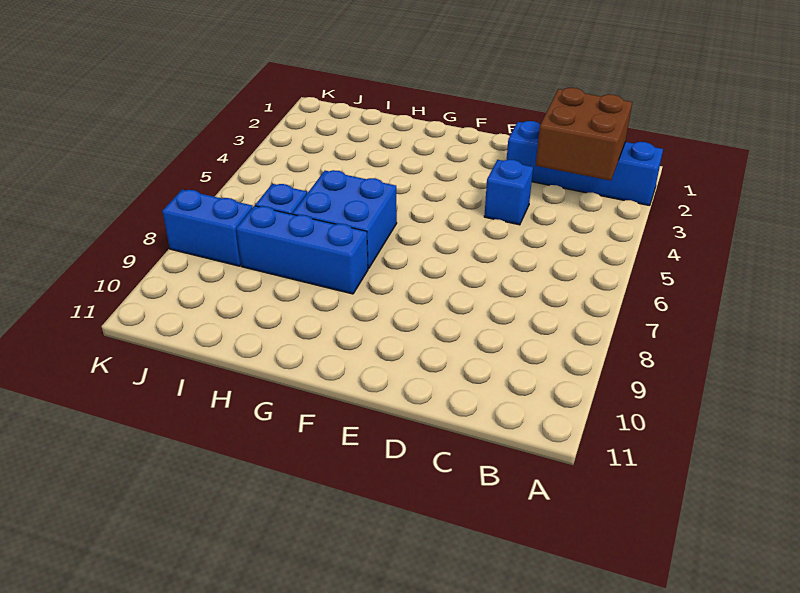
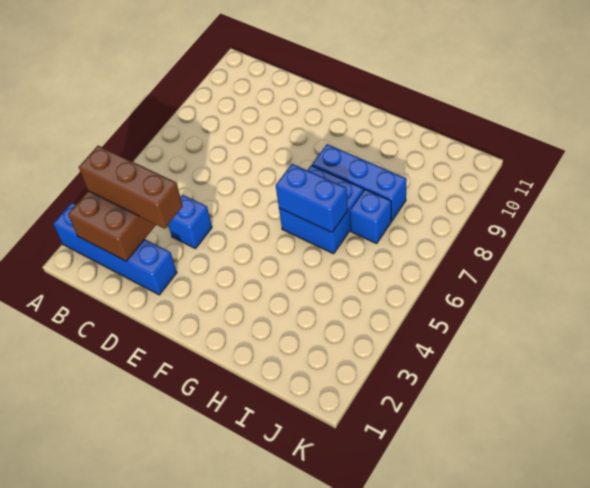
none -> brown 1x3 brick [79,146,183,228]
blue 1x2 brick [162,190,253,266] -> blue 1x2 brick moved to [276,164,348,232]

